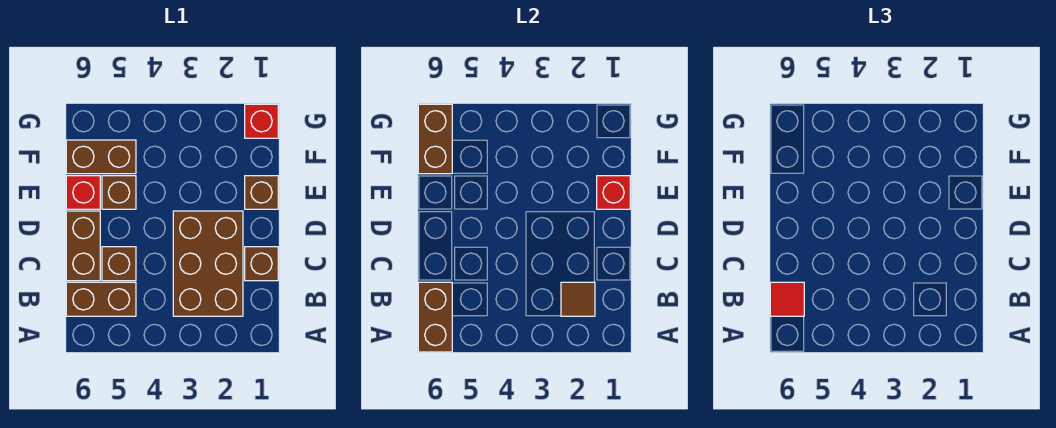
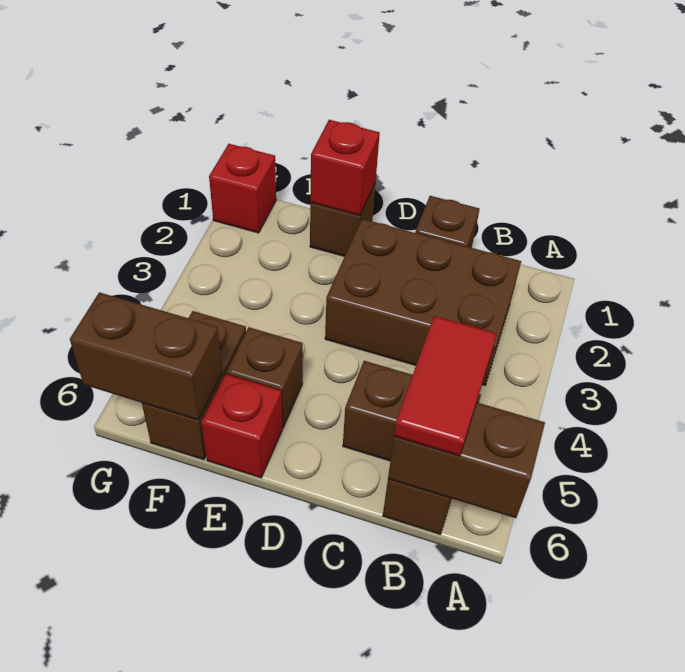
brown 1x1 tile [561,282,595,316] -> none
red 1x1 tile [770,282,804,316] -> red 1x2 tile [394,316,497,456]
brown 1x2 brick [66,211,100,281] -> none

